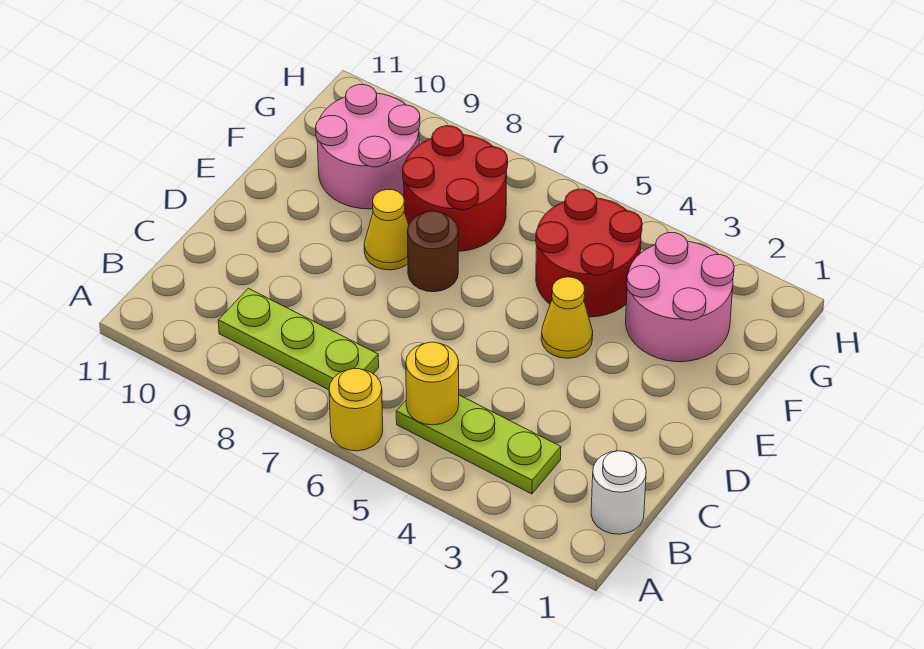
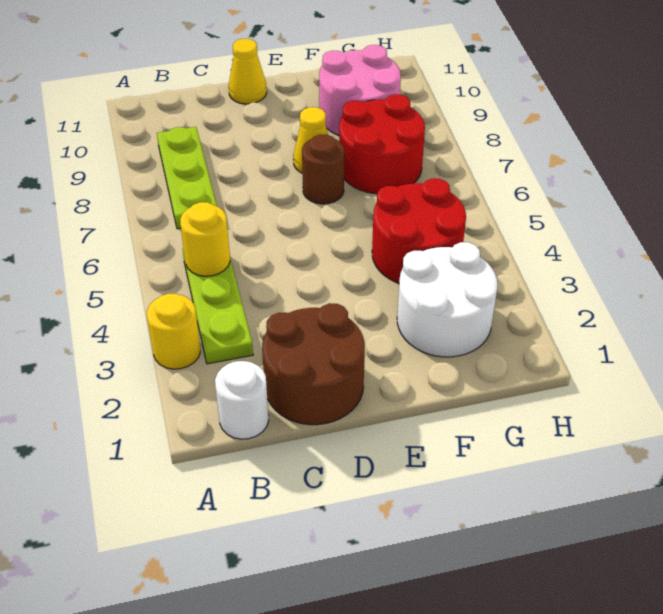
yellow 1x1 round brick [329,368,383,451] -> yellow 1x1 round brick moved to [147,294,200,369]
none -> brown 2x2 round brick [262,303,365,425]
yellow 1x1 cone [541,277,593,358] -> yellow 1x1 cone moved to [229,39,267,104]
pink 2x2 round brick [626,233,734,362] -> white 2x2 round brick [397,242,498,357]

